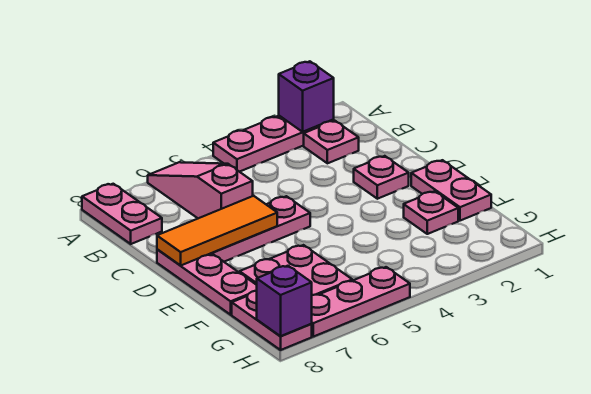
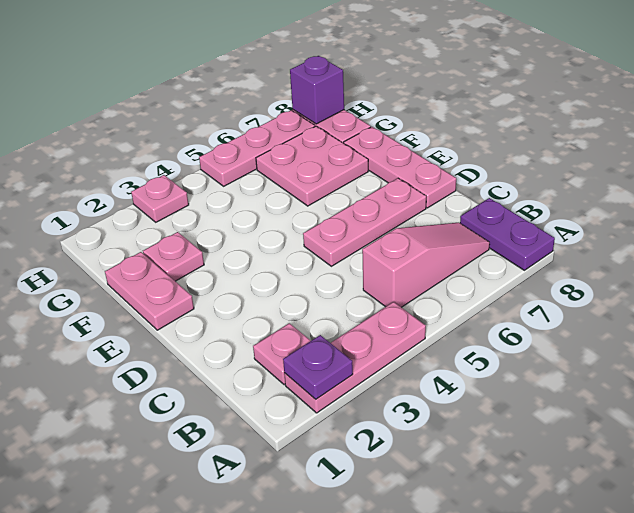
purple 1x1 brick [279,61,334,132] -> purple 1x1 plate [283,335,353,399]
pink 1x3 slope [148,162,253,218] -> pink 1x3 slope turned to [362,223,490,307]
pink 1x2 plate [82,184,162,244] -> purple 1x2 plate [460,198,555,270]
pink 1x1 plate [354,156,409,199] -> pink 1x1 plate moved to [131,175,189,222]
orange 1x3 tile [157,196,277,266] -> none

